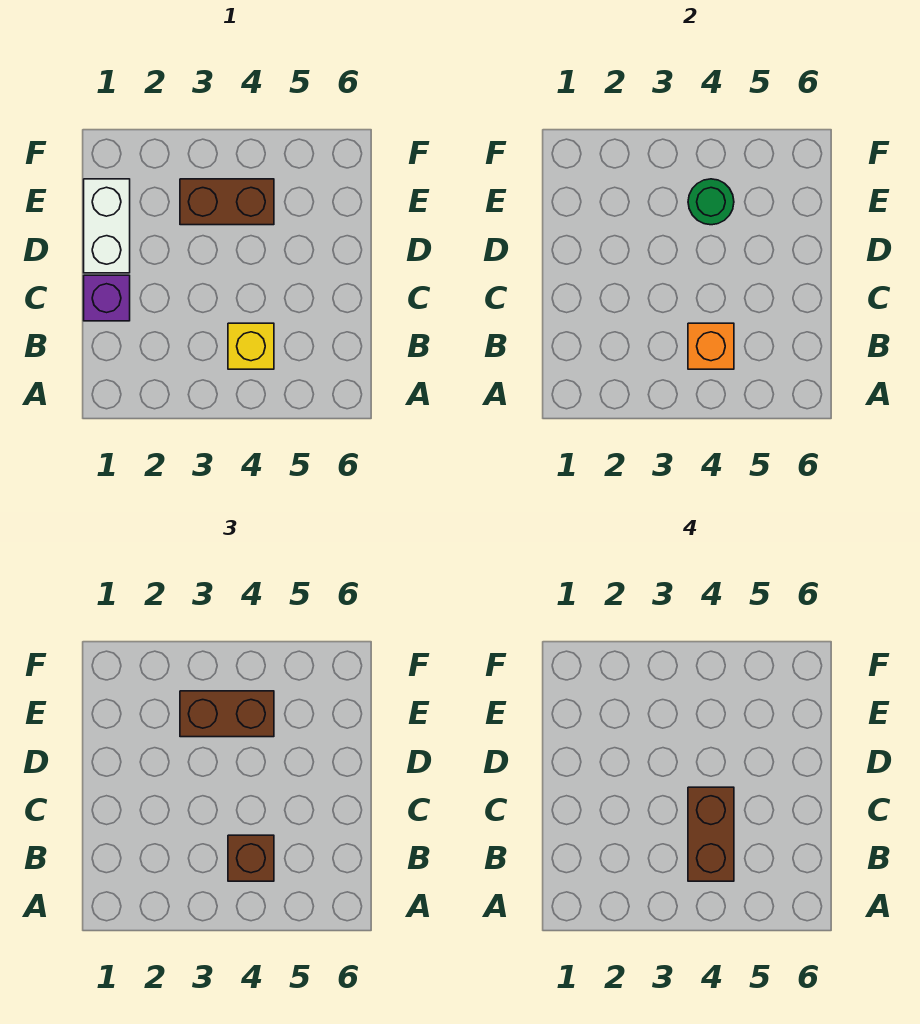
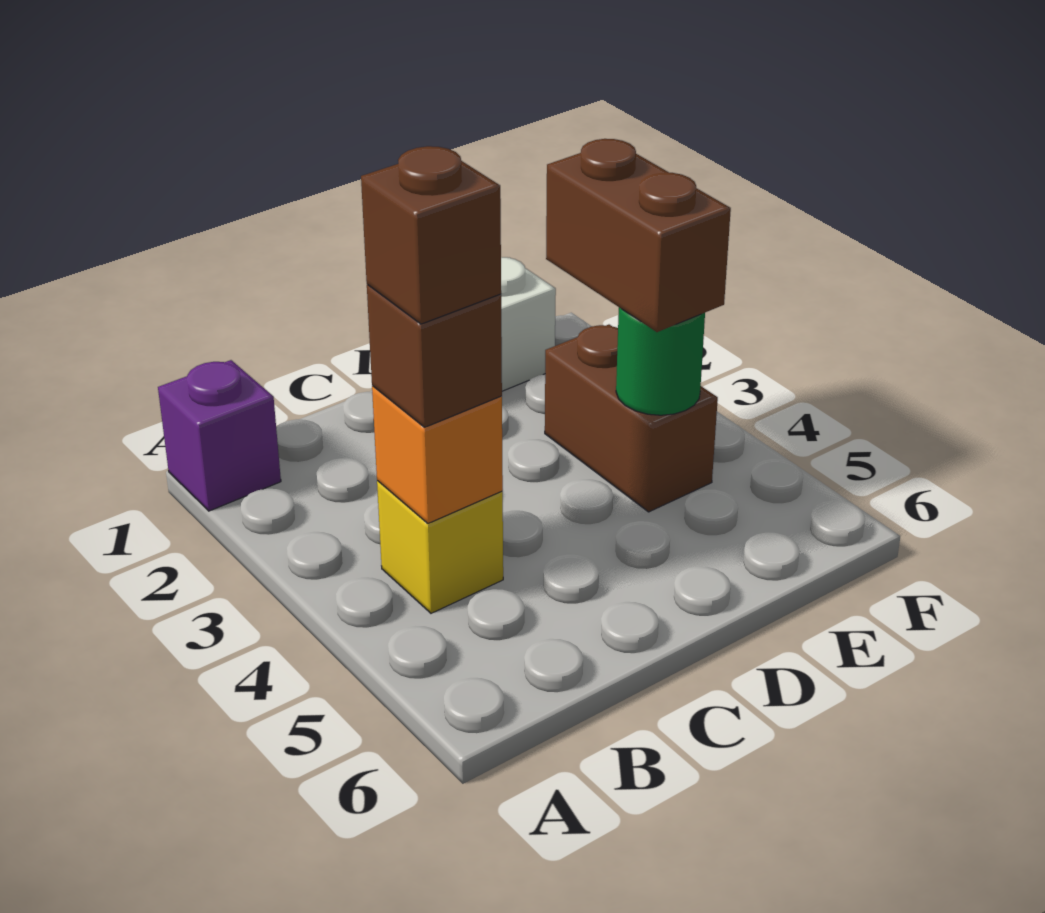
brown 1x2 brick [688,787,734,881] -> brown 1x1 brick [361,146,501,324]
purple 1x1 brick [84,275,130,321] -> purple 1x1 brick moved to [158,360,281,511]

